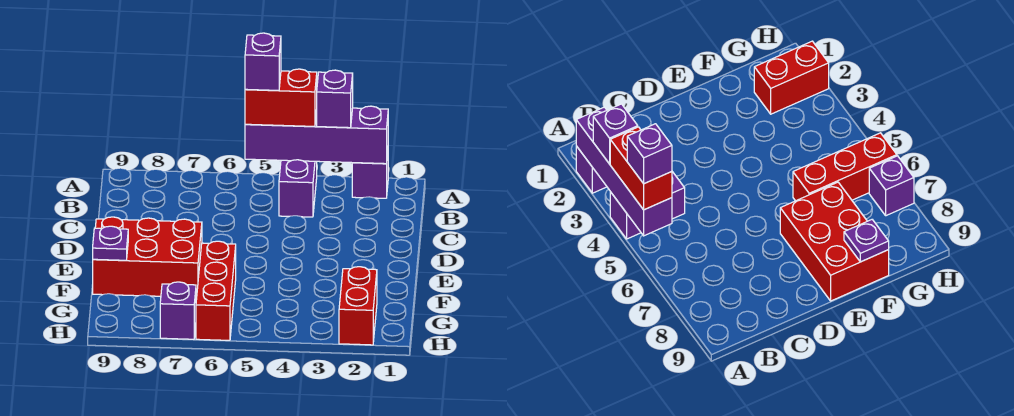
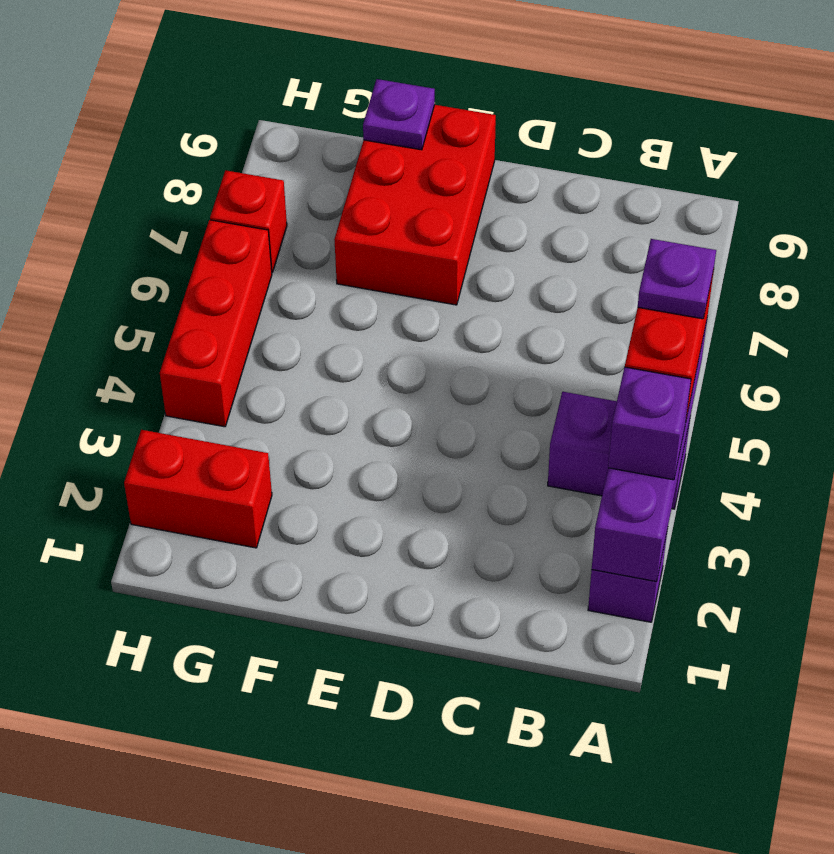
purple 1x1 brick [245,33,281,90] -> purple 1x1 plate [638,239,716,319]
red 1x3 brick [196,241,236,340] -> red 1x3 brick turned to [160,220,272,427]
purple 1x1 brick [160,282,196,339] -> red 1x1 brick [210,170,287,272]

